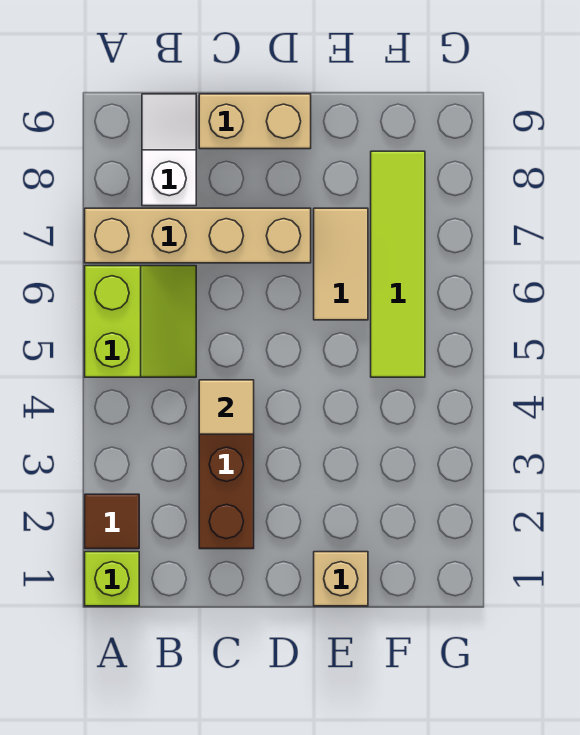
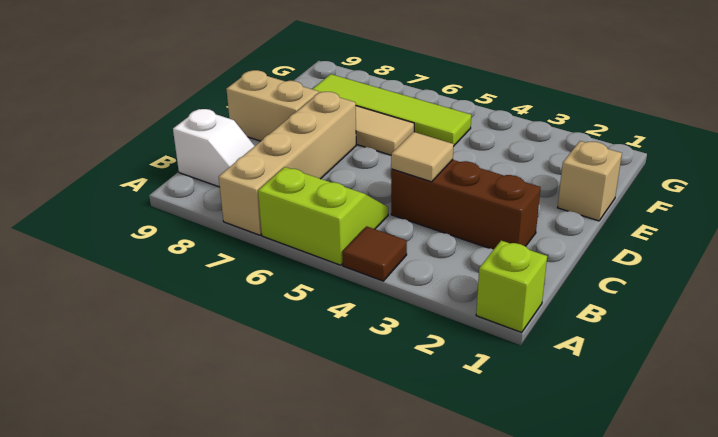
brown 1x1 tile [85,494,139,549] -> brown 1x1 tile moved to [342,226,407,281]
white 1x2 slope [142,94,196,206] -> white 1x2 slope turned to [173,109,254,187]
tan 1x2 brick [199,94,311,149] -> tan 1x2 brick turned to [226,70,319,141]

